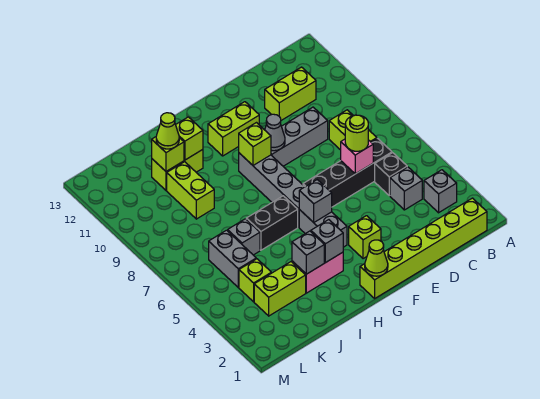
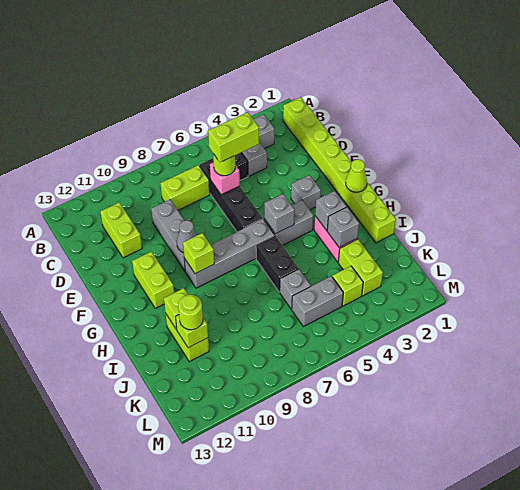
lime 1x6 brick [360,198,487,298] -> lime 1x8 brick [283,97,396,243]
lime 1x1 brick [349,216,381,259] -> grey 1x1 brick [291,175,321,210]
lime 1x2 brick [167,162,214,219] -> lime 1x2 brick moved to [208,112,259,162]
lime 1x1 cone [156,113,179,149] -> lime 1x1 round brick [178,295,203,330]

